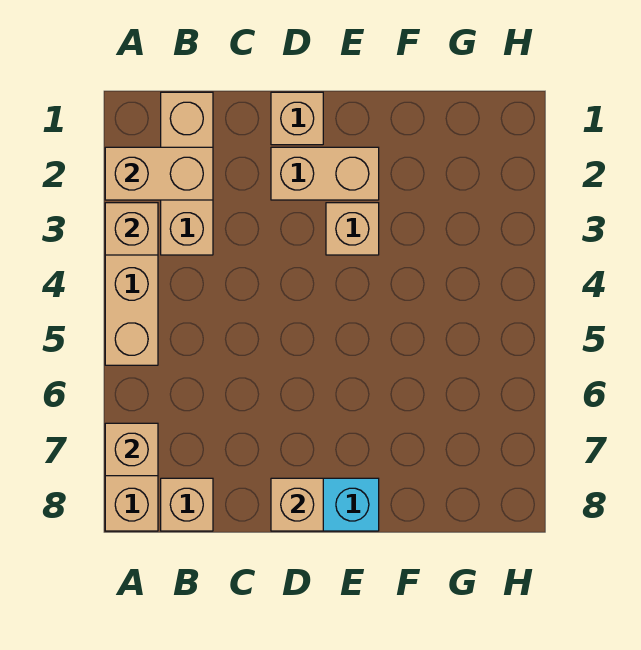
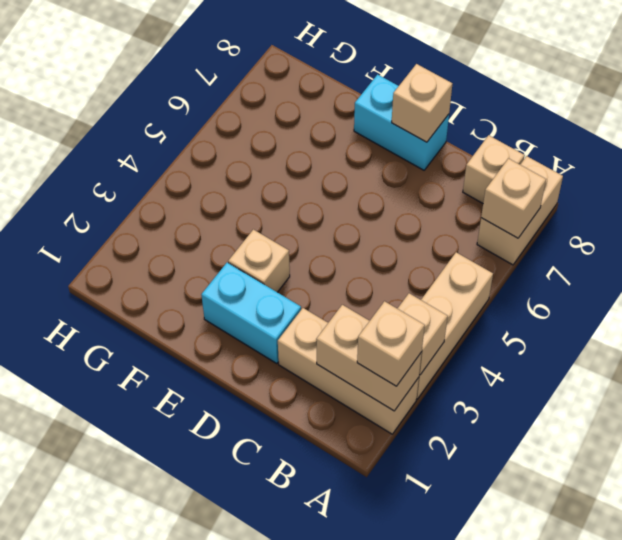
tan 1x3 brick [161,92,213,255] -> tan 1x3 brick turned to [278,308,419,434]
tan 1x1 brick [271,92,323,145] -> tan 1x1 brick moved to [357,301,425,386]
tan 1x2 brick [271,147,379,200] -> cyan 1x2 brick [201,263,301,364]

